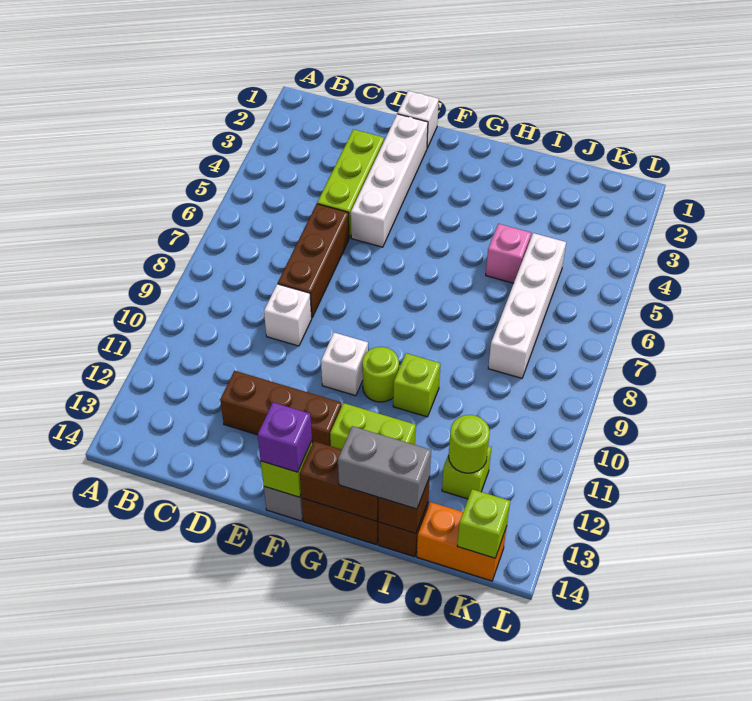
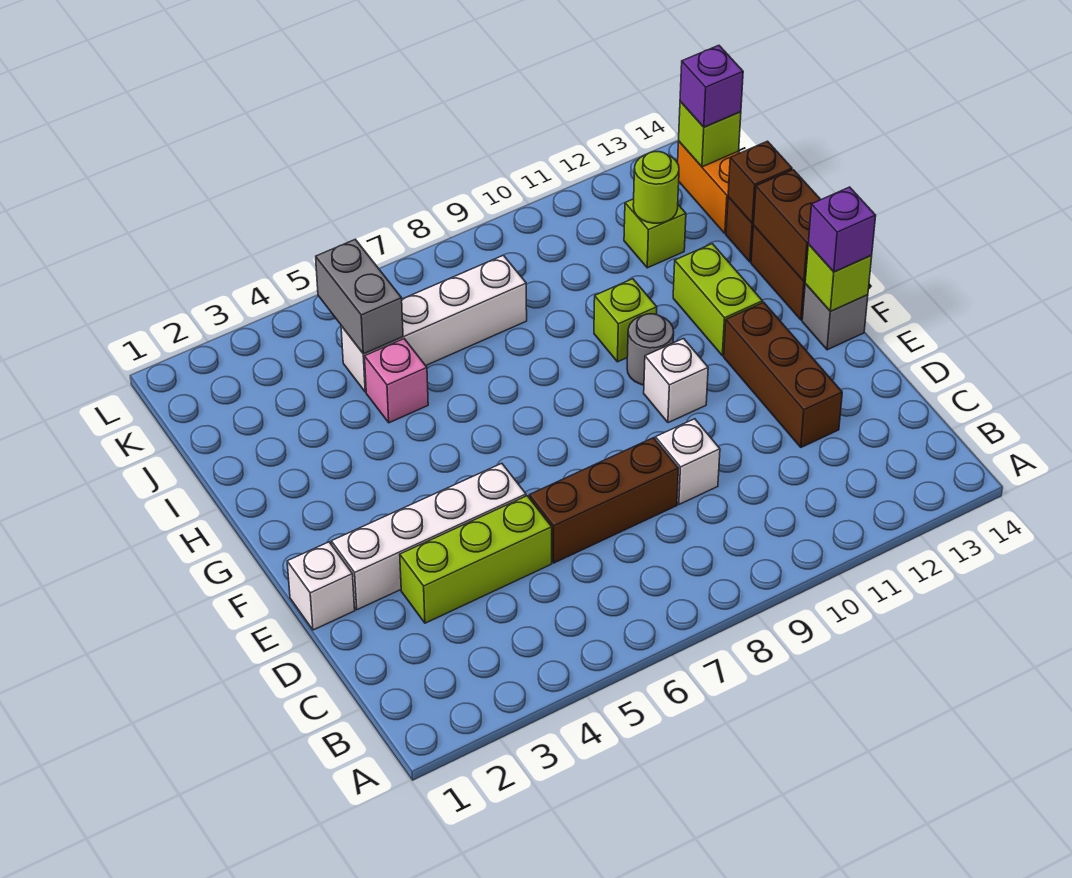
lime 1x1 round brick [362,347,399,402] -> grey 1x1 round brick [627,314,674,385]
grey 1x2 brick [338,426,431,509] -> grey 1x2 brick moved to [316,239,403,354]
none -> purple 1x1 brick [680,45,743,127]

